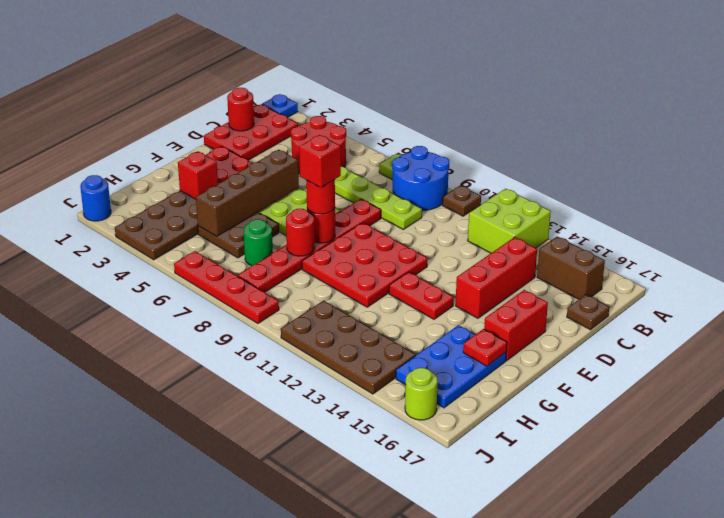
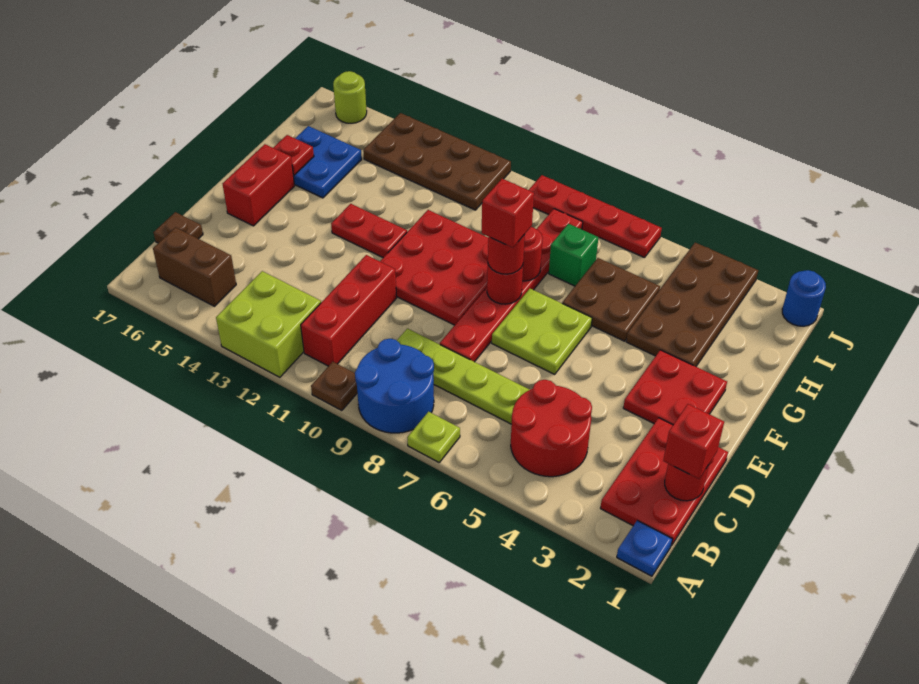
red 1x3 brick [455,237,537,318] -> red 1x3 brick moved to [301,255,397,366]
brown 1x4 brick [196,150,299,236] -> none
red 1x1 brick [178,151,218,199] -> red 1x1 brick moved to [663,404,724,479]
blue 2x3 plate [396,325,506,408] -> blue 2x2 plate [293,126,362,198]
green 1x1 round brick [244,219,273,266] -> green 1x1 brick [549,224,598,286]

